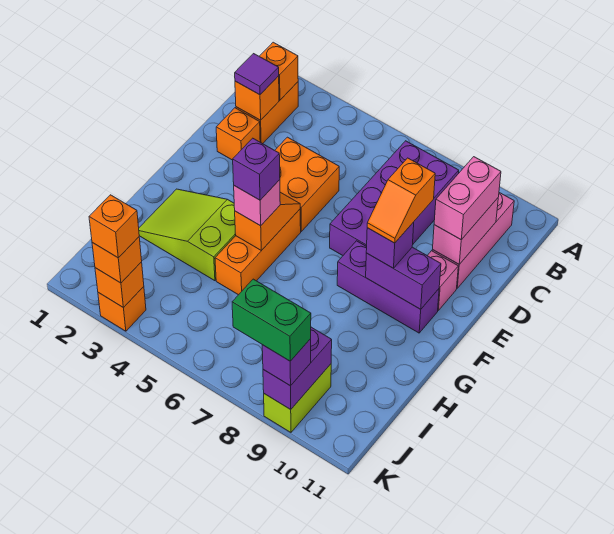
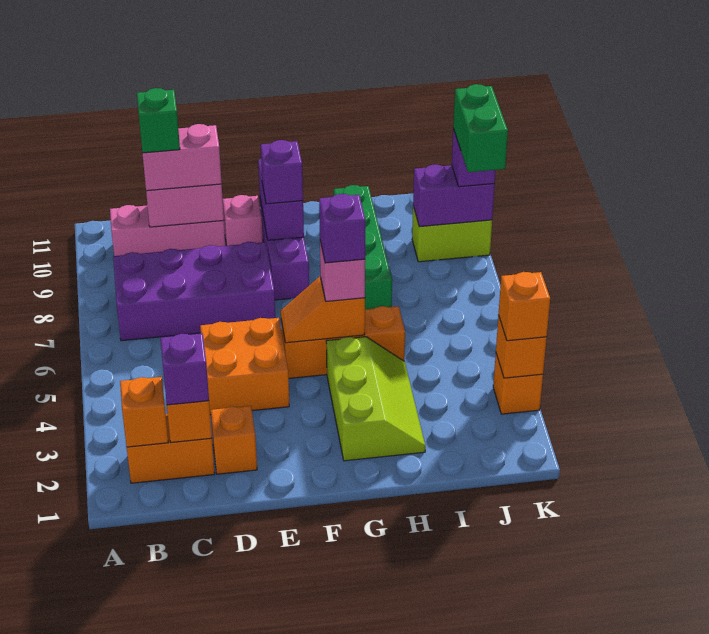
purple 1x1 tile [235,54,279,95] -> purple 1x1 brick [160,334,209,405]
none -> green 1x1 brick [137,88,180,153]
orange 1x2 slope [367,158,435,243] -> none
lime 2x3 slope [139,189,236,281] -> lime 2x3 slope turned to [326,337,425,461]
none -> green 1x4 brick [334,185,392,309]
orange 1x1 brick [89,195,139,258] -> none

